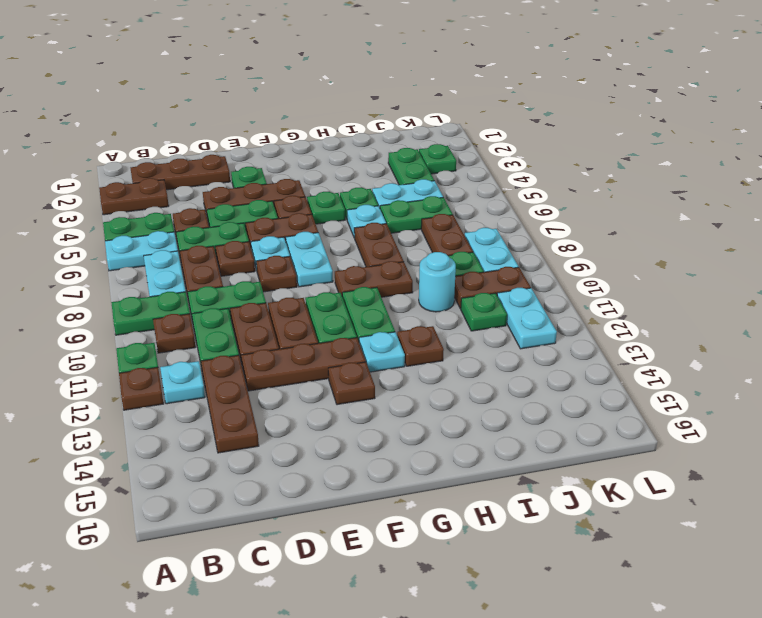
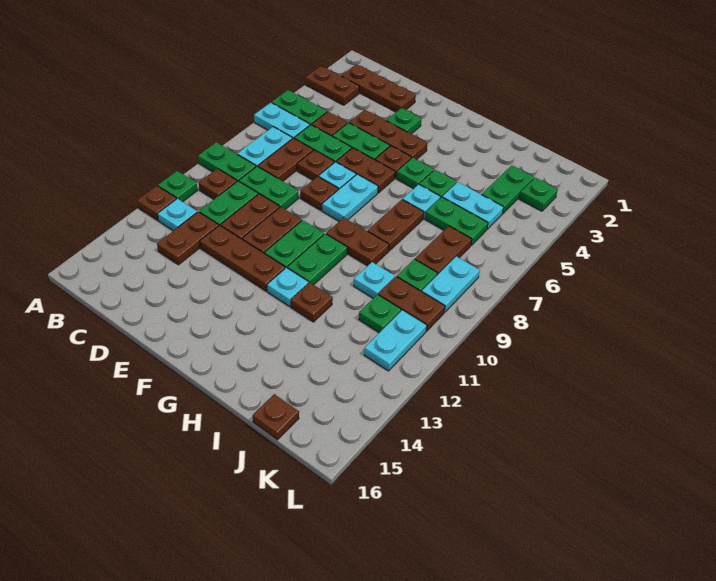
brown 1x3 plate [201,355,259,453] -> brown 1x2 plate [157,212,219,265]
brown 1x1 plate [328,362,375,405] -> brown 1x1 plate moved to [253,394,299,440]
cyan 1x1 round brick [419,252,456,312] -> cyan 1x1 plate [354,262,395,298]

